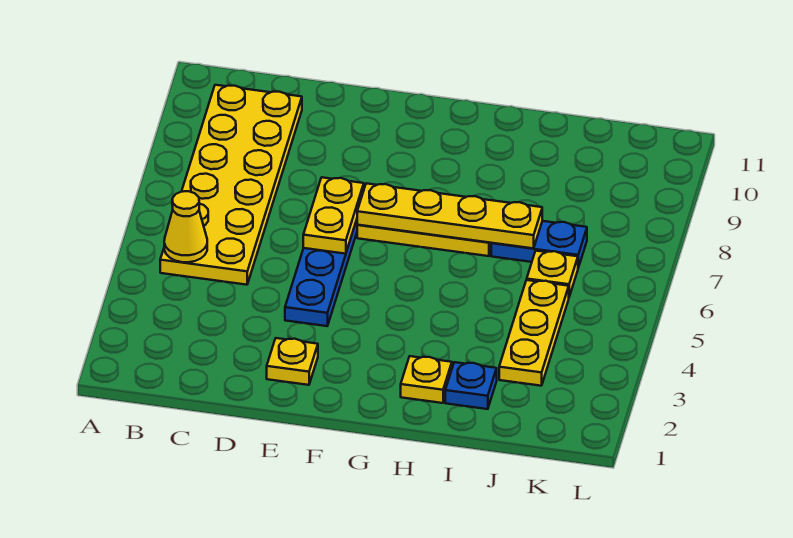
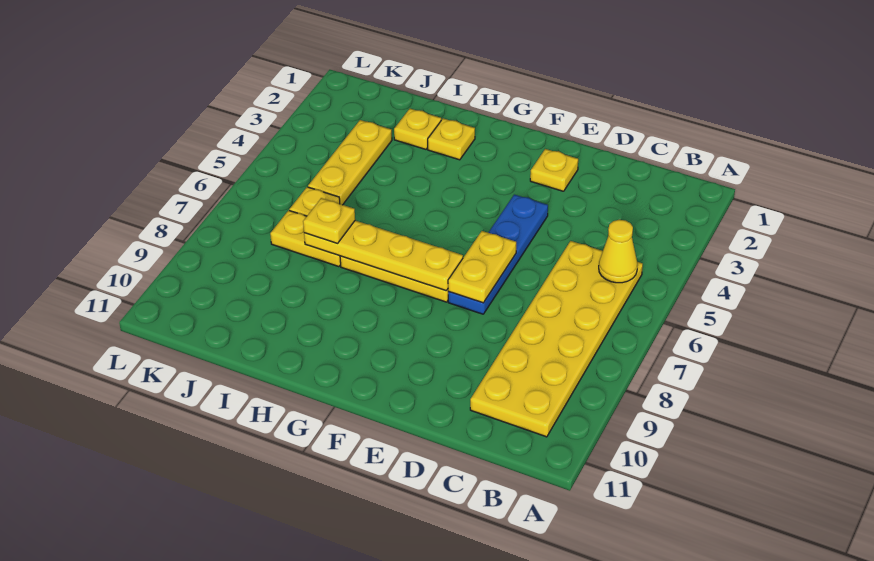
blue 1x1 plate [445,362,497,409] -> yellow 1x1 plate [394,109,441,149]
blue 1x2 plate [491,221,587,268] -> yellow 1x2 plate [270,210,341,267]
none -> yellow 1x1 plate [303,198,355,243]

